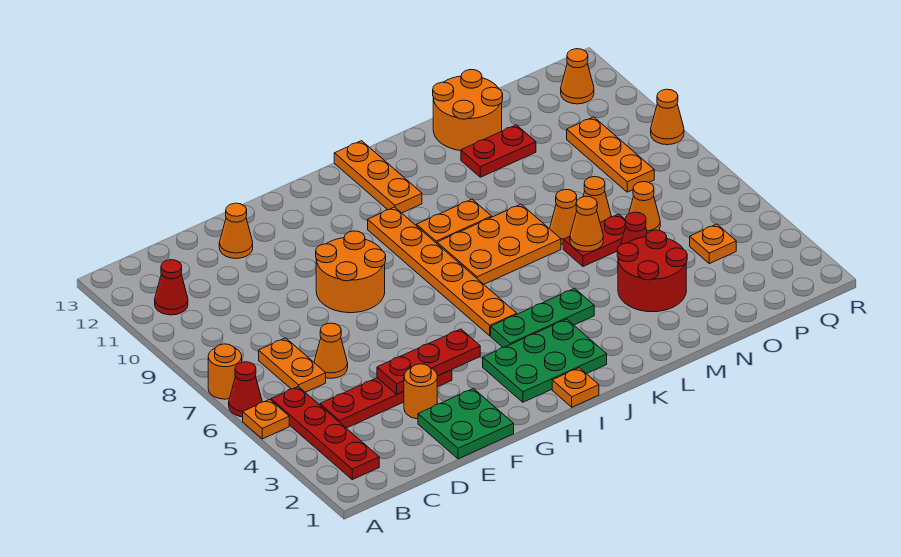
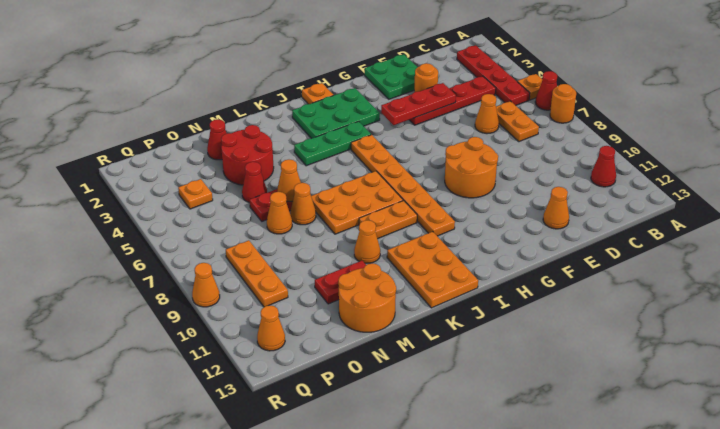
orange 1x3 plate [334,141,422,213] -> orange 2x3 plate [387,232,478,308]
none -> red 1x1 cone [207,119,227,160]
orange 1x1 cone [629,182,660,233] -> orange 1x1 cone moved to [354,220,380,263]

